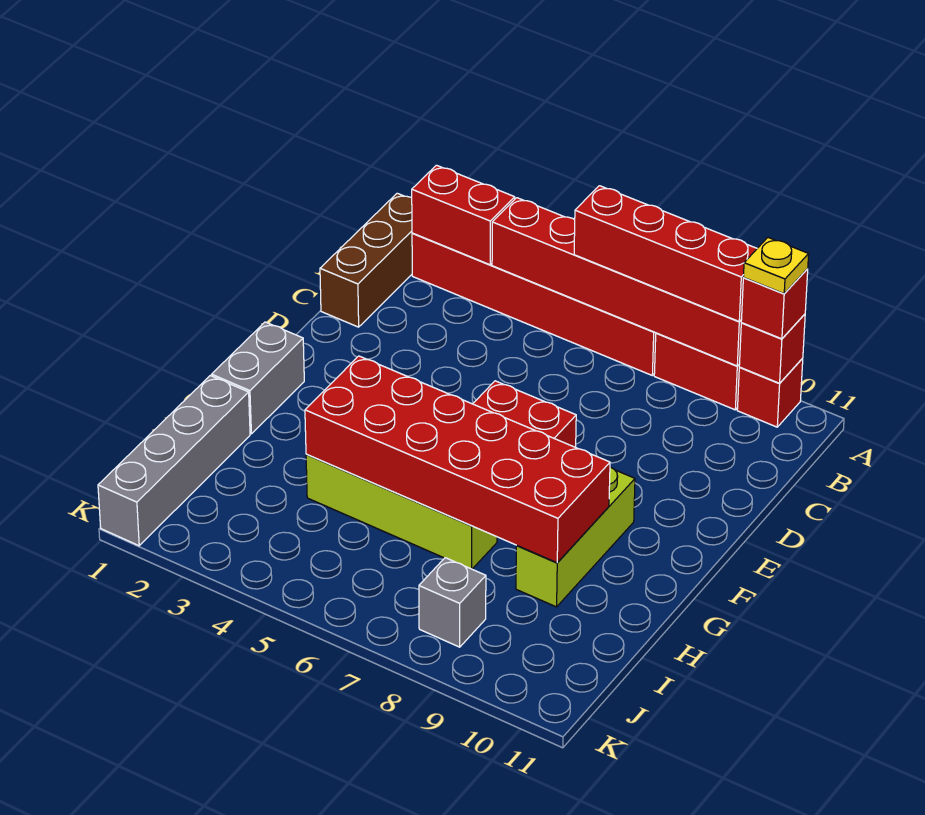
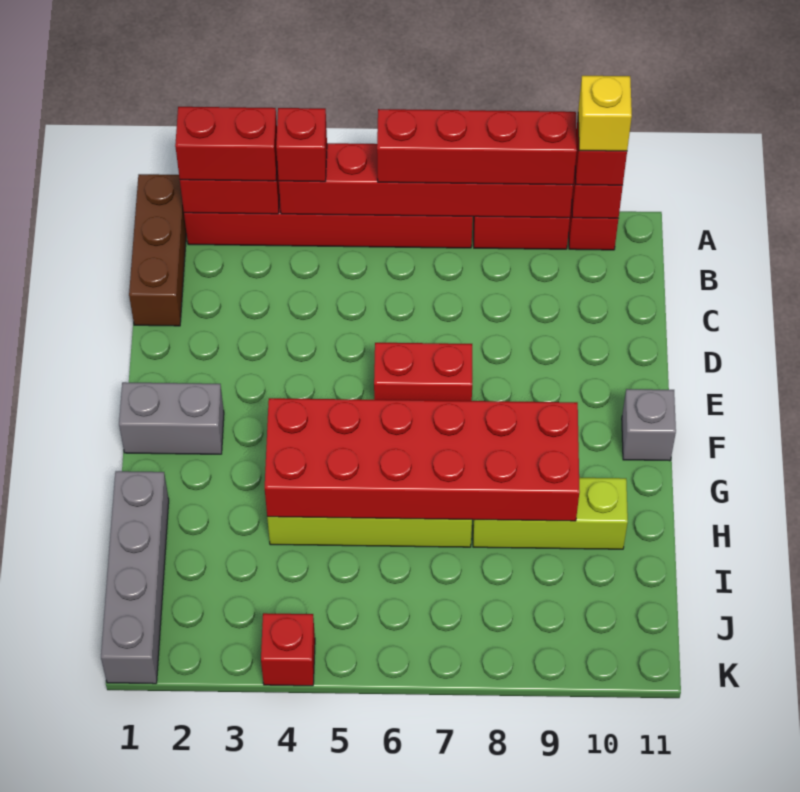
none -> red 1x2 brick [175,107,277,181]
none -> red 1x1 brick [276,108,327,182]
yellow 1x1 plate [743,238,809,294] -> yellow 1x1 brick [578,76,632,151]
grey 1x2 brick [212,322,304,434] -> grey 1x2 brick turned to [119,382,224,454]
lime 1x3 brick [516,467,635,607] -> lime 1x3 brick turned to [473,478,628,549]
grey 1x1 brick [419,558,486,647] -> grey 1x1 brick moved to [622,389,676,461]
none -> red 1x1 brick [261,613,315,686]

